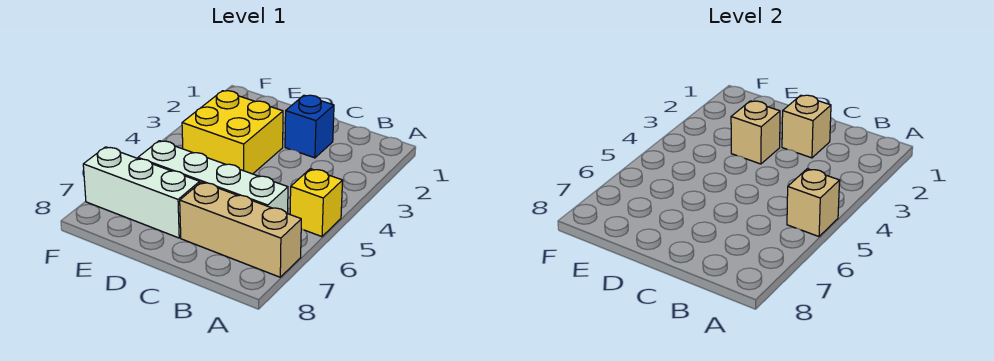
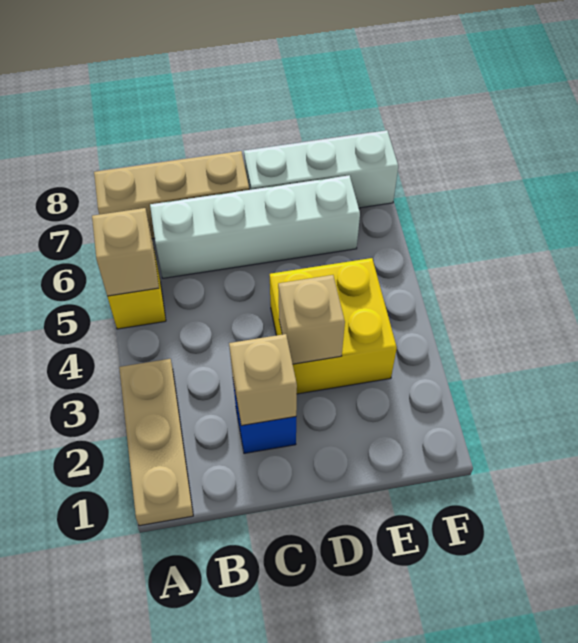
none -> tan 1x3 plate [119,359,193,526]

